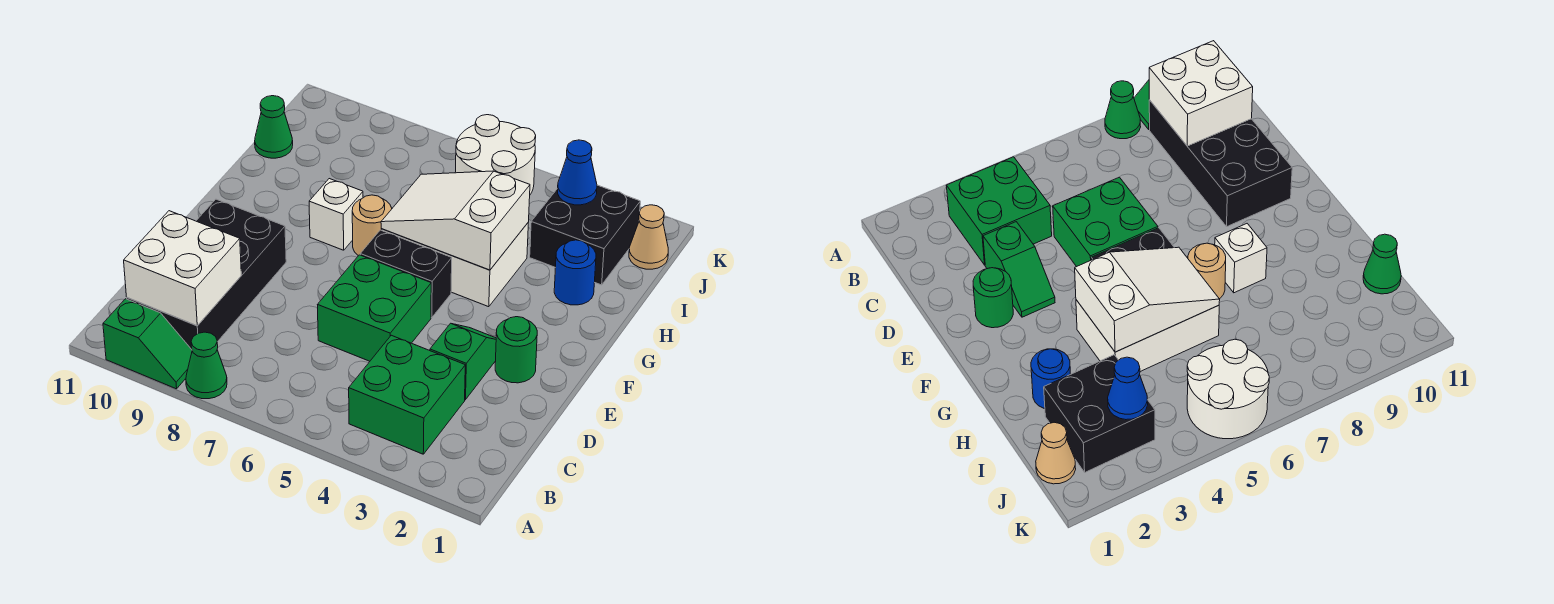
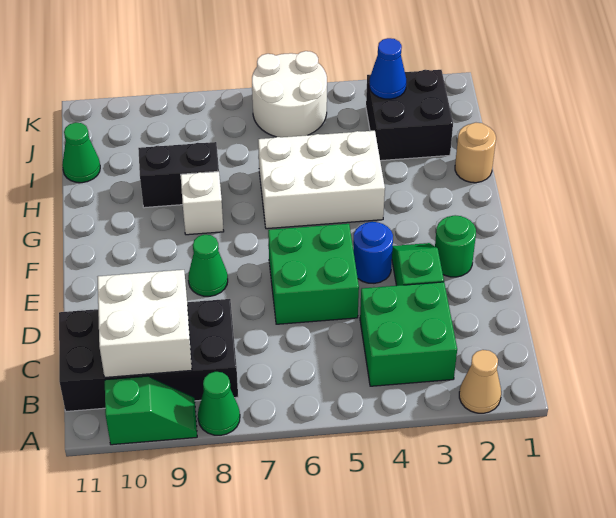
black 2x4 brick [127,199,286,349] -> black 2x4 brick turned to [59,299,238,411]
none -> green 1x1 cone [188,235,228,296]
black 1x2 brick [360,230,452,318] -> black 1x2 brick moved to [138,142,219,208]
white 2x3 slope [381,171,530,270] -> none
tan 1x1 round brick [352,195,392,256] -> tan 1x1 round brick moved to [455,123,496,183]
blue 1x1 round brick [554,240,596,305] -> blue 1x1 round brick moved to [353,222,393,283]
tan 1x1 cone [629,205,668,269] -> tan 1x1 cone moved to [459,350,501,413]

